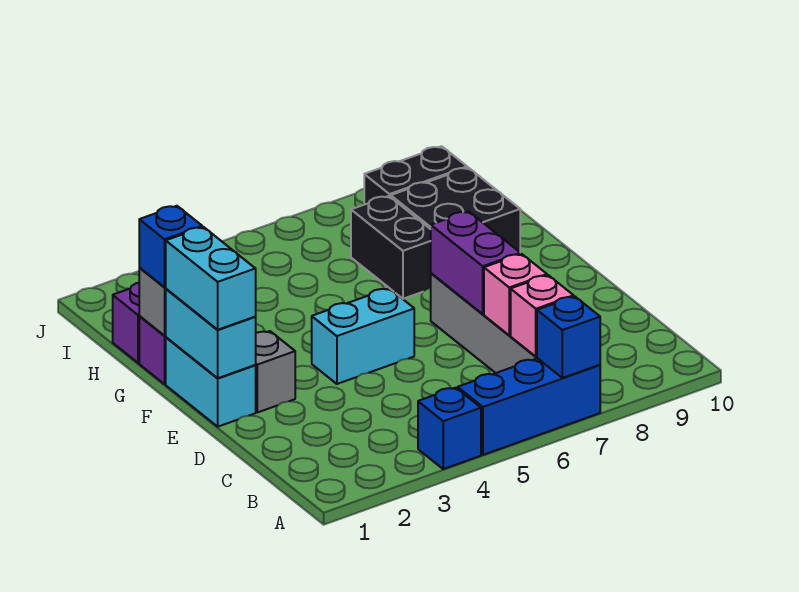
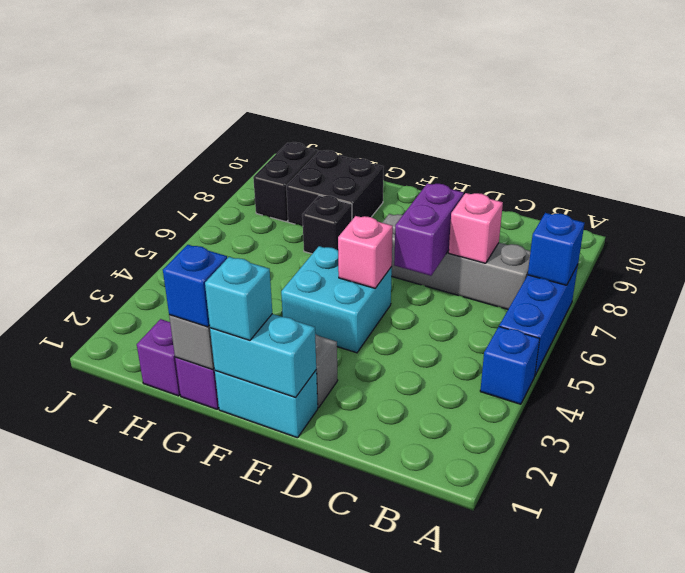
pink 1x1 brick [511,275,574,357] -> pink 1x1 brick moved to [338,216,393,288]
purple 1x2 brick [431,211,520,314] -> purple 1x2 brick turned to [394,183,464,276]
cyan 1x2 brick [166,227,256,330] -> cyan 1x1 brick [205,257,272,340]
cyan 1x2 brick [312,288,414,384] -> cyan 2x2 brick [281,246,392,353]
black 1x2 brick [351,196,431,299] -> black 1x1 brick [302,195,352,254]

